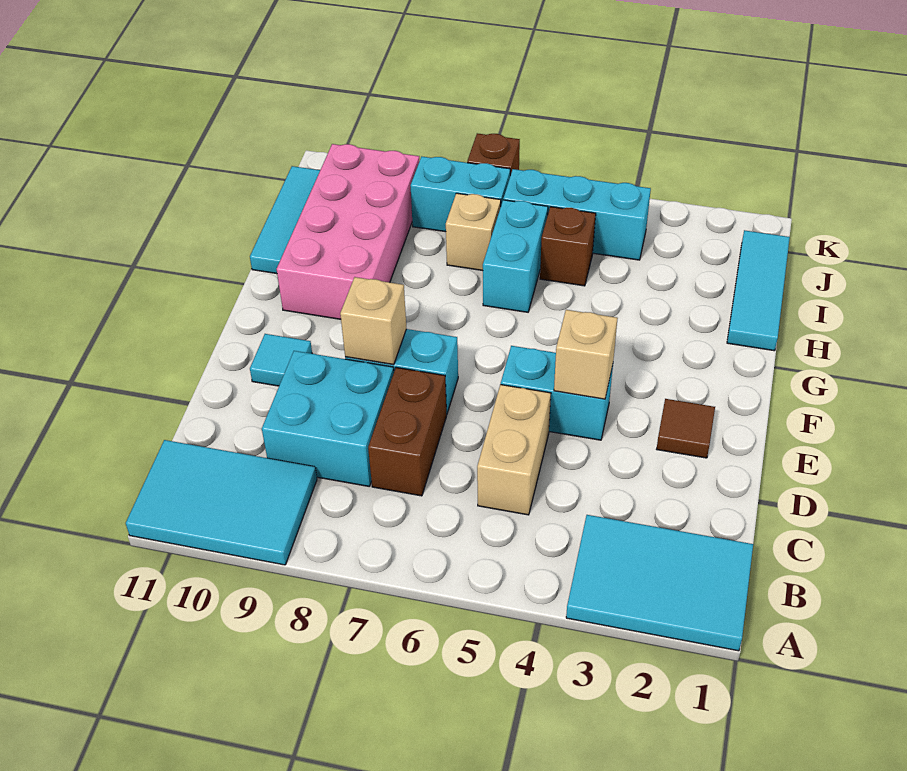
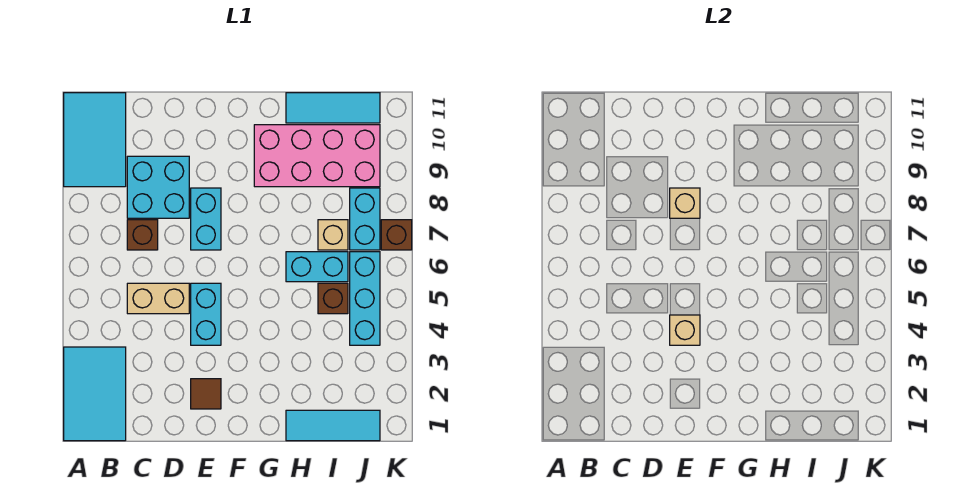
brown 1x2 brick [368,368,447,496] -> brown 1x1 brick [127,220,158,250]
cyan 1x1 tile [250,334,312,386] -> none

